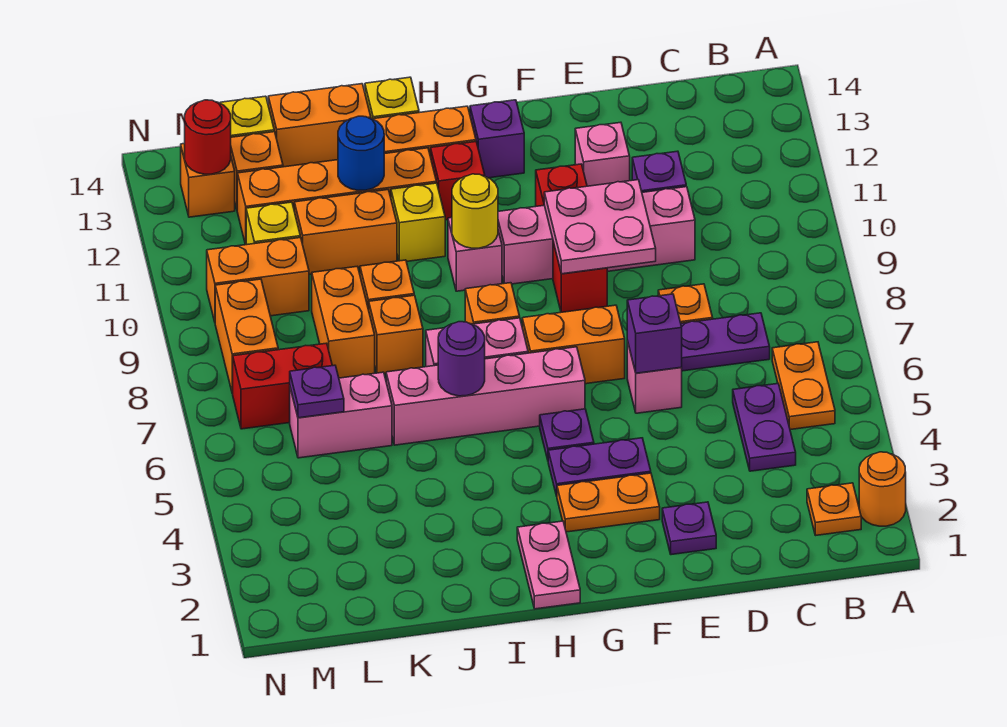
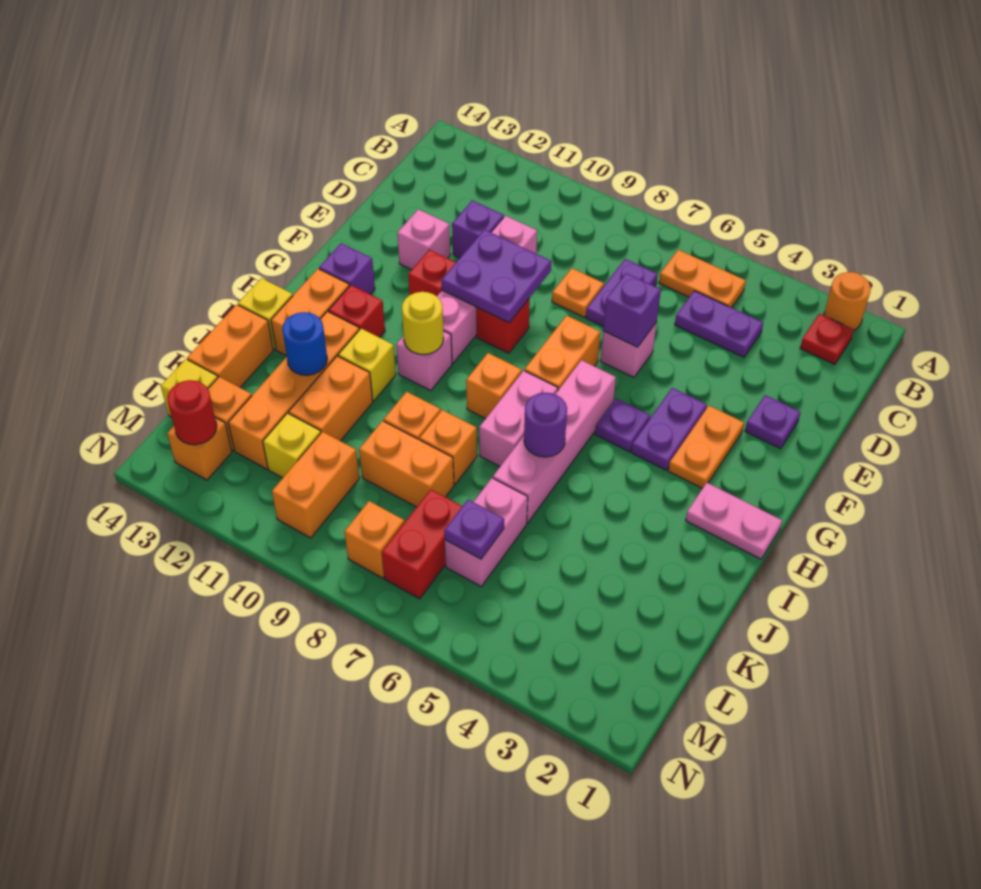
orange 1x1 plate [807,483,861,535] -> red 1x1 plate [800,314,854,364]
pink 2x2 plate [544,180,656,274] -> purple 2x2 plate [442,230,551,323]
orange 1x2 brick [215,279,278,393] -> orange 1x1 brick [345,501,404,578]

